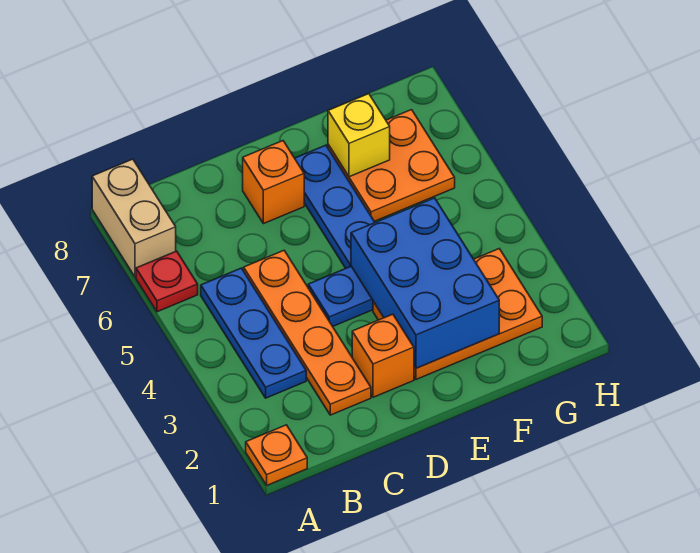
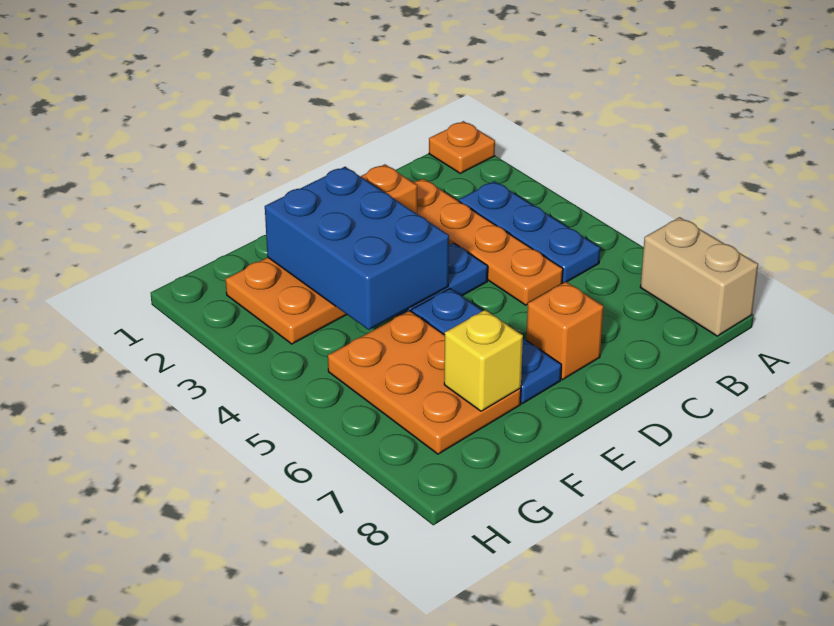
red 1x1 plate [136,251,198,312] -> none
orange 2x2 plate [328,110,455,221] -> orange 2x3 plate [328,311,521,454]

